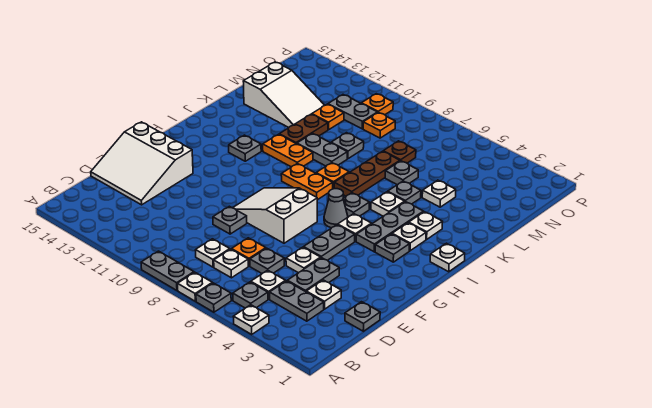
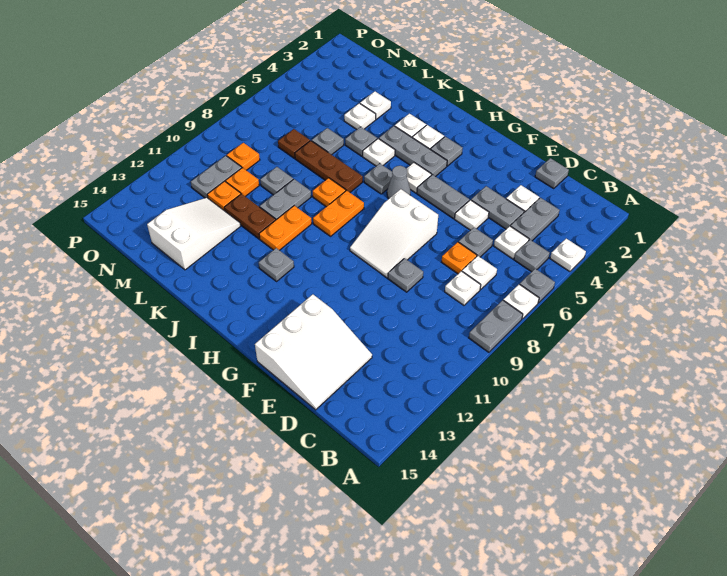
white 1x1 plate [430,243,465,272] -> white 1x1 plate moved to [360,91,391,119]
orange 1x1 plate [361,94,393,115] -> orange 1x1 plate moved to [226,168,259,196]

